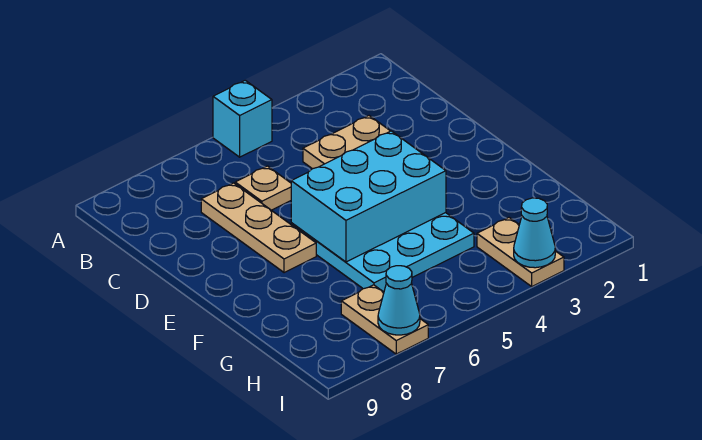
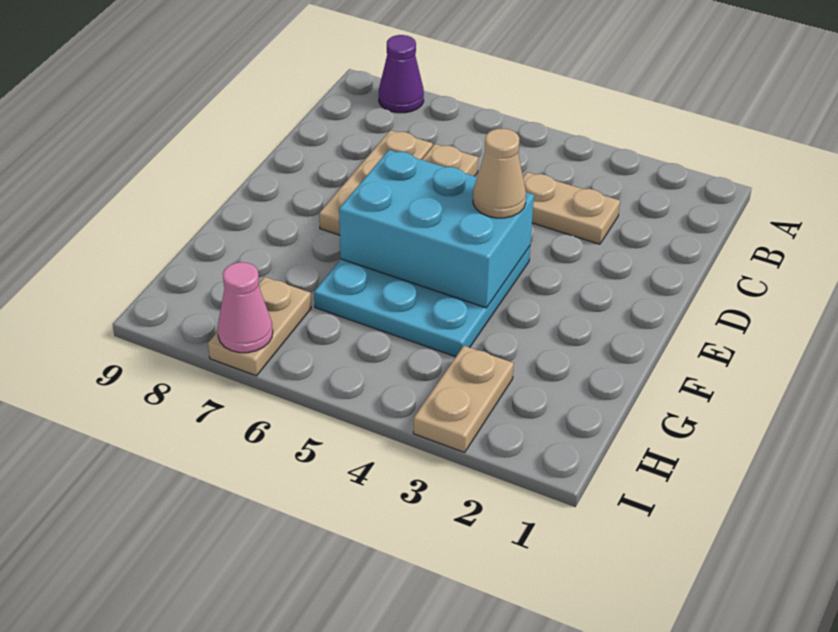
cyan 1x1 brick [213,80,272,157] -> none
none -> purple 1x1 cone [379,35,424,113]
none -> tan 1x1 cone [473,129,526,218]
cyan 1x1 cone [514,198,555,268] -> none
cyan 1x1 cone [378,266,420,335] -> pink 1x1 cone [218,262,273,353]

